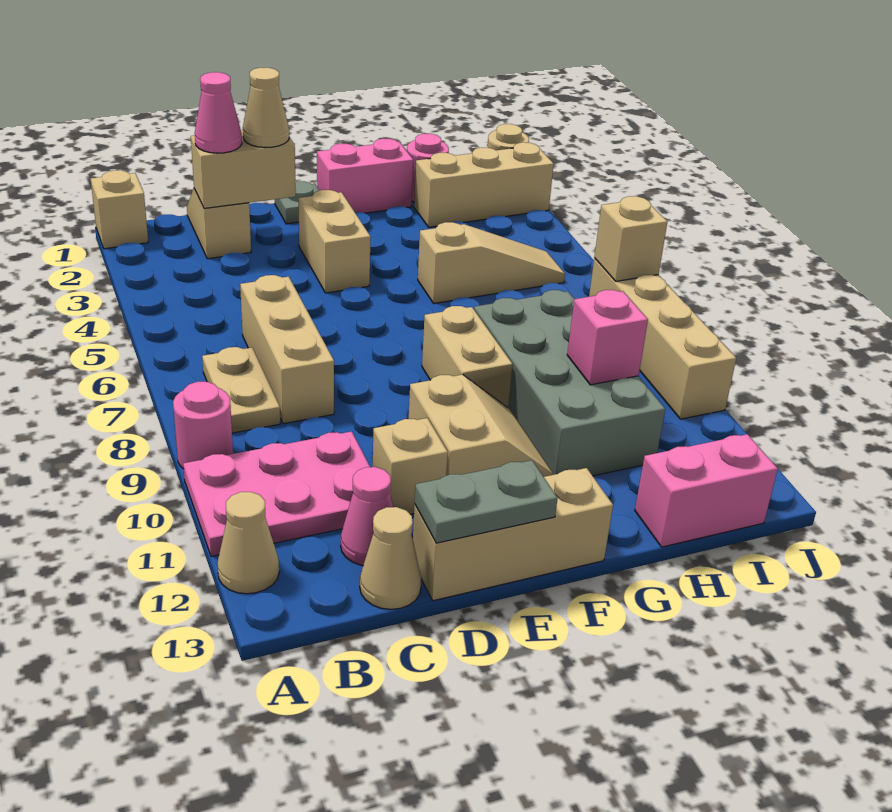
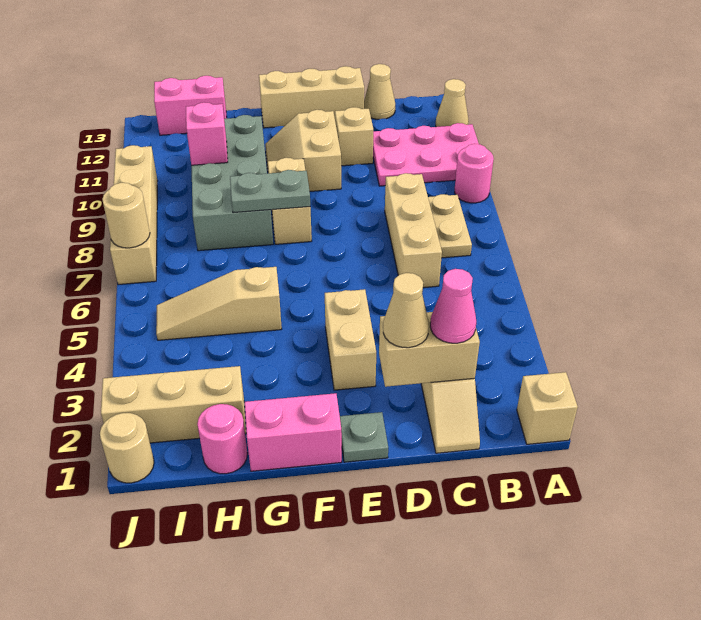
pink 1x1 cone [341,467,393,565] -> none
grey 1x2 plate [415,460,558,543] -> grey 1x2 plate moved to [230,170,310,213]
tan 1x1 brick [594,196,667,281] -> tan 1x1 round brick [102,183,150,248]

